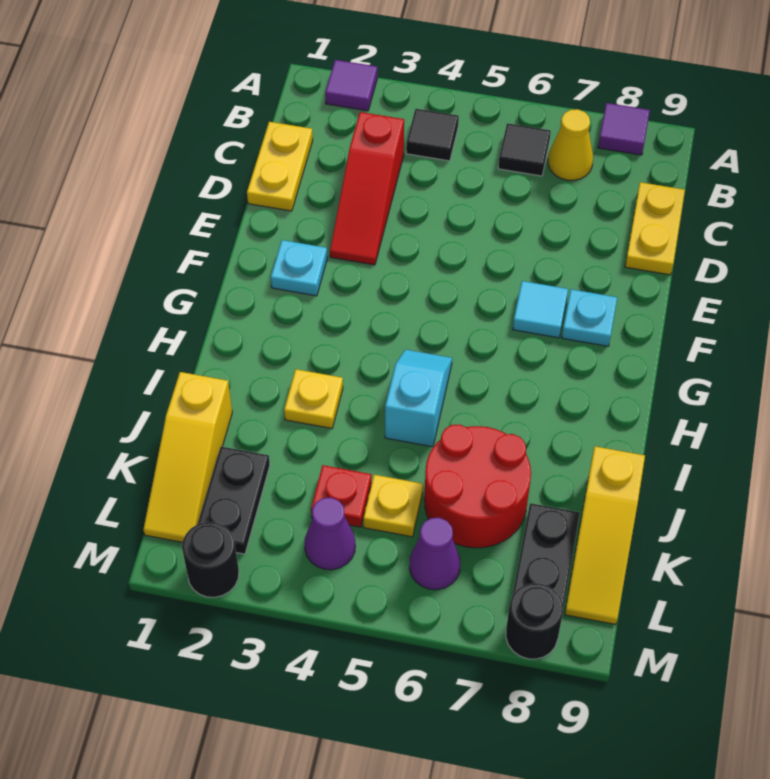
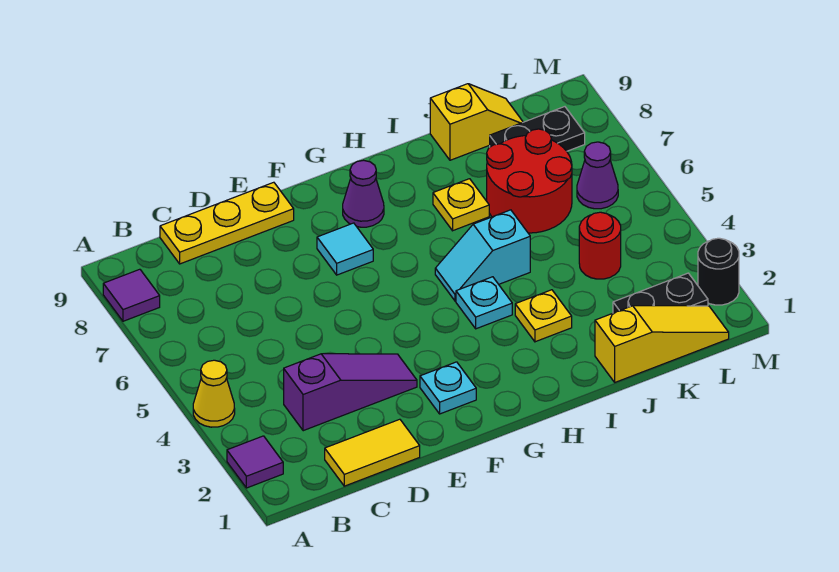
black 1x1 tile [406,109,459,161] -> none
black 1x1 tile [498,123,551,176] -> none
yellow 1x1 cone [548,109,593,180] -> yellow 1x1 cone moved to [193,360,235,427]
yellow 1x2 plate [247,122,313,211] -> yellow 1x2 tile [325,419,420,486]
red 1x3 slope [330,112,404,265] -> purple 1x3 slope [284,354,417,431]
yellow 1x2 plate [625,182,685,275] -> yellow 1x3 plate [160,182,294,264]
cyan 1x1 plate [562,289,617,346] -> cyan 1x1 plate moved to [456,277,512,329]
yellow 1x3 slope [565,446,645,624] -> yellow 1x2 slope [430,84,523,160]
red 1x1 plate [311,465,371,527] -> red 1x1 round brick [579,212,621,279]
yellow 1x1 plate [363,475,423,537] -> yellow 1x1 plate moved to [433,179,489,231]
purple 1x1 cone [305,498,355,570] -> purple 1x1 cone moved to [343,160,384,227]
black 1x1 round brick [506,583,563,659] -> none

